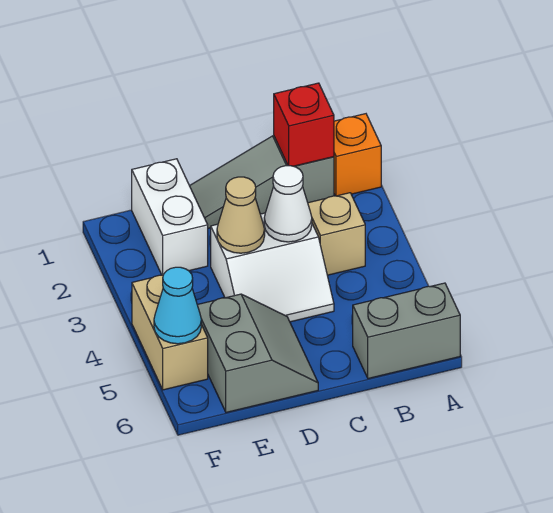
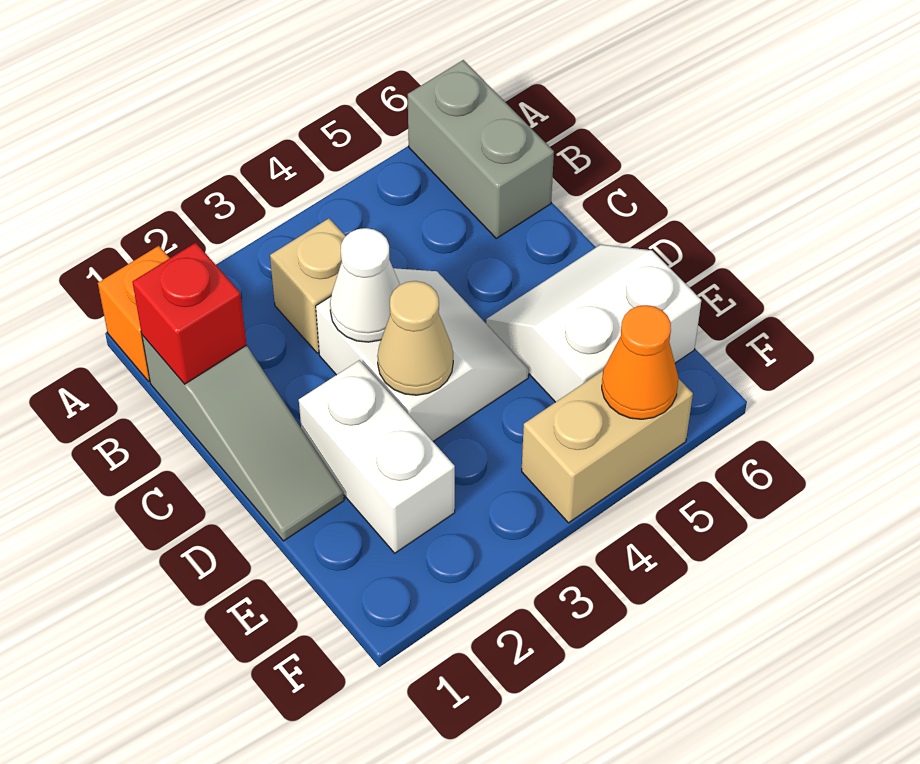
grey 2x2 slope [197,294,318,412] -> white 2x2 slope [486,244,701,402]
white 1x2 brick [132,159,208,275] -> white 1x2 brick turned to [299,360,455,553]
cyan 1x1 cone [154,267,201,344] -> orange 1x1 cone [602,305,678,419]

